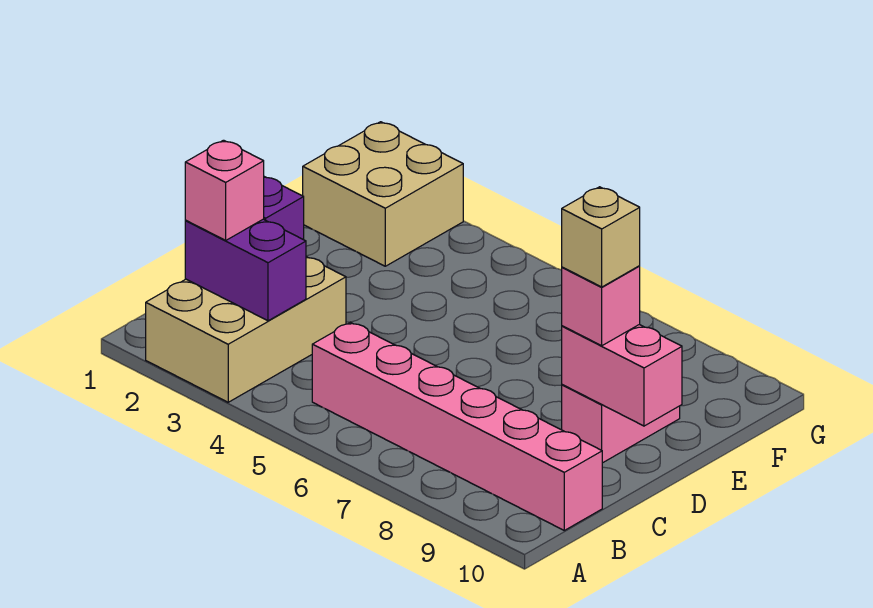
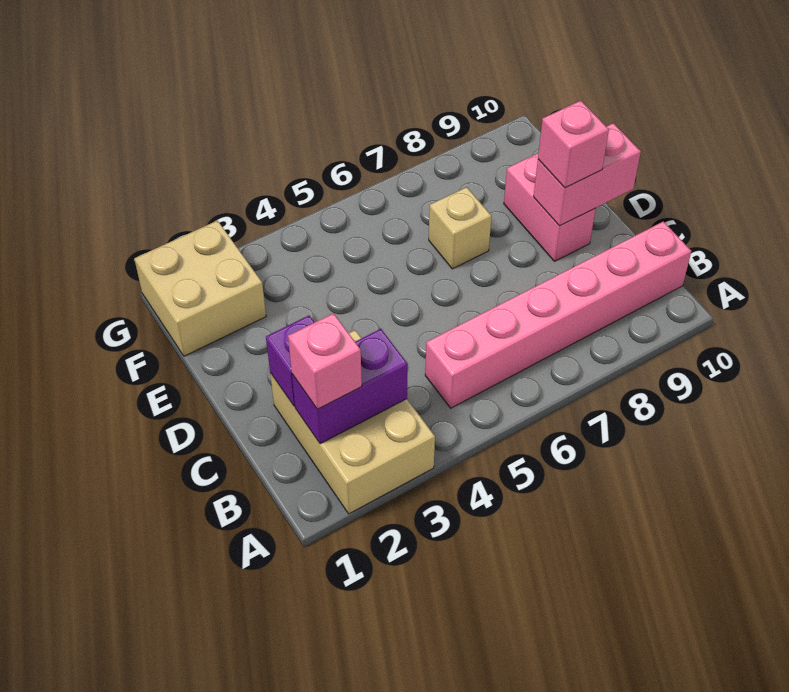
tan 1x1 brick [562,187,640,287] -> tan 1x1 brick moved to [429,187,492,269]

